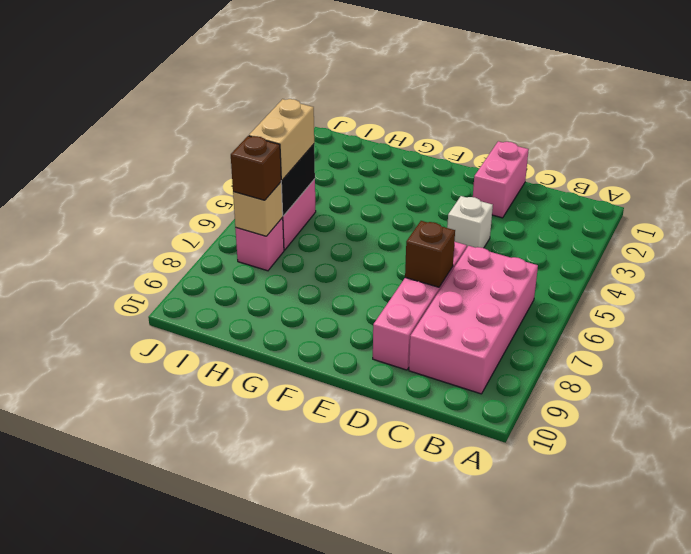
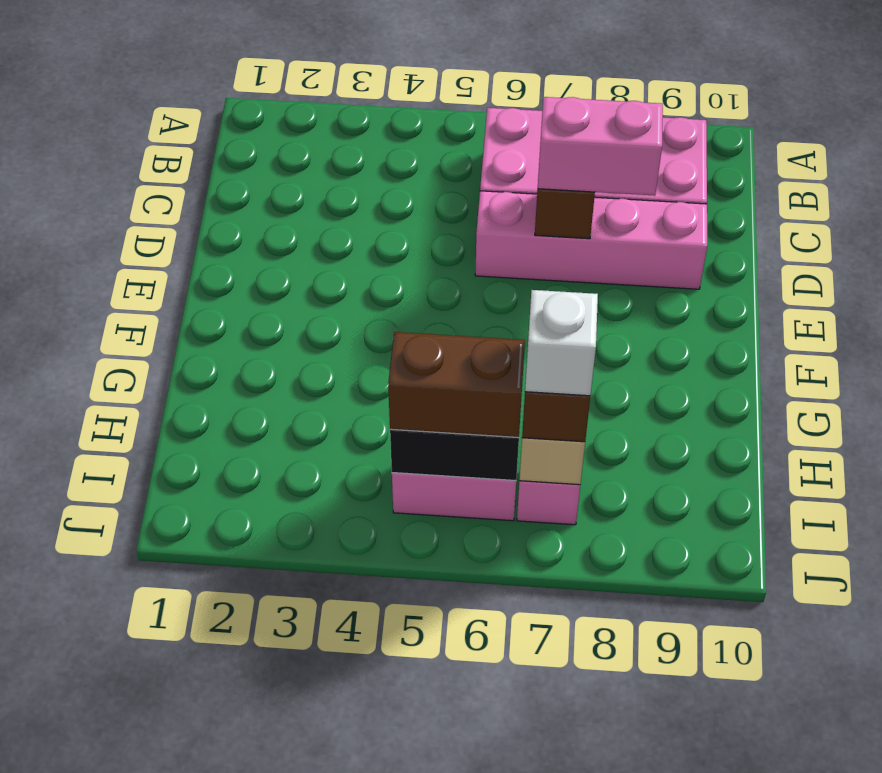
pink 1x2 brick [473,141,529,218] -> pink 1x2 brick moved to [538,97,663,196]
white 1x1 brick [447,196,493,248] -> white 1x1 brick moved to [525,290,598,396]
tan 1x2 brick [249,99,314,180] -> brown 1x2 brick [388,332,525,438]

